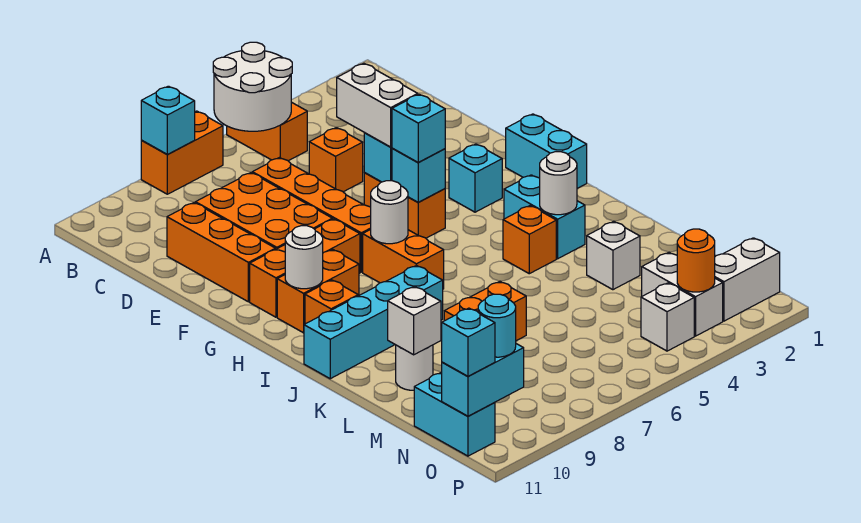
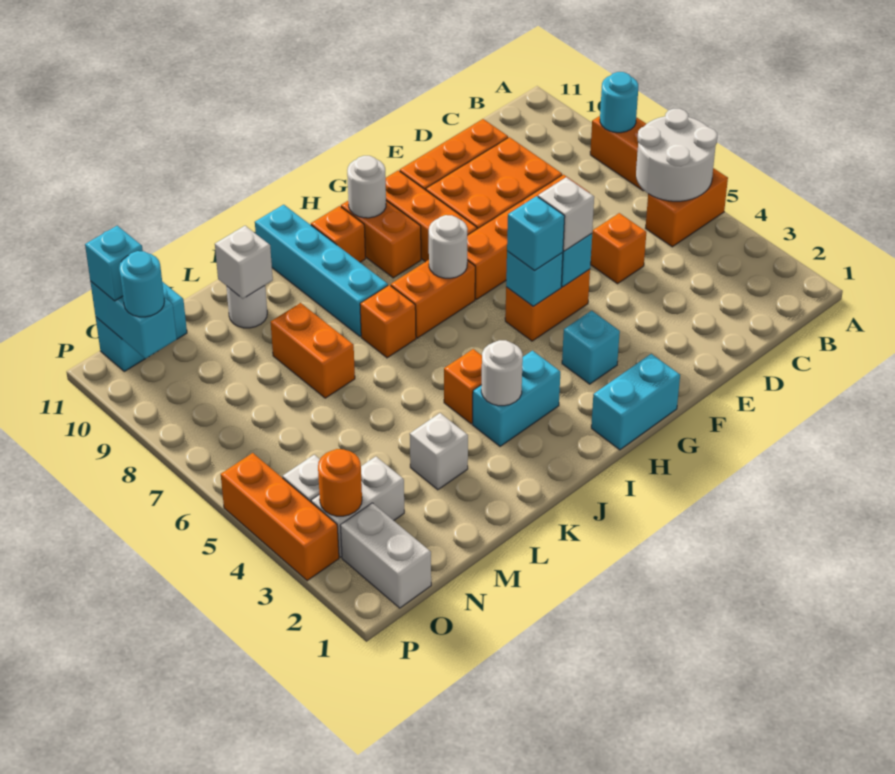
cyan 1x1 brick [141,86,195,154] -> cyan 1x1 round brick [600,72,638,133]
white 1x2 brick [337,63,418,147] -> white 1x1 brick [538,177,594,251]
none -> orange 1x1 brick [360,285,416,358]
none -> orange 1x3 brick [221,453,339,581]

